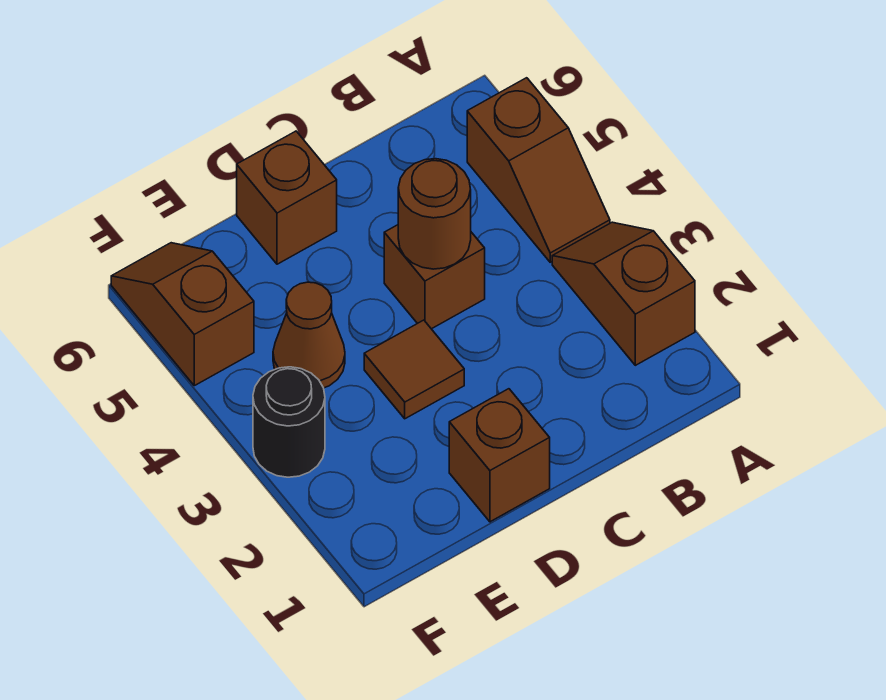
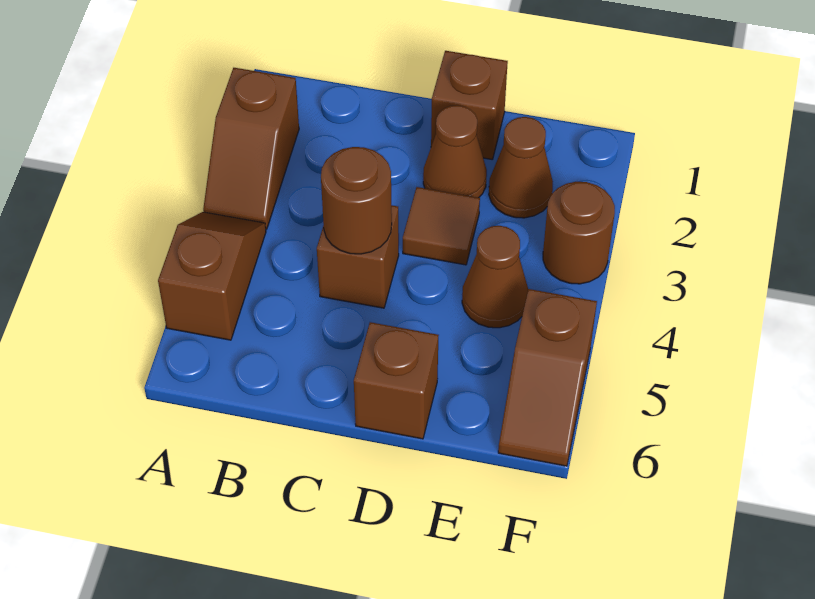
none -> brown 1x1 cone [423,105,487,198]
none -> brown 1x1 cone [489,117,553,218]
black 1x1 round brick [253,367,325,477] -> brown 1x1 round brick [543,182,615,284]

